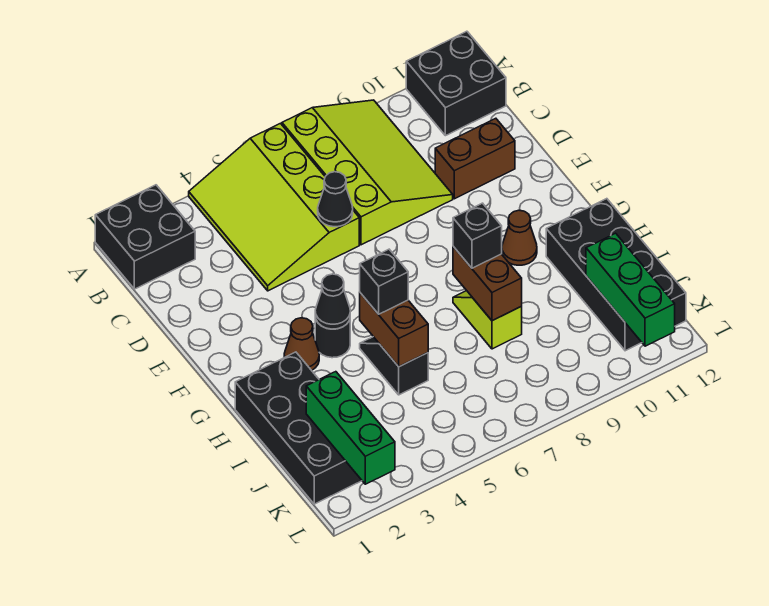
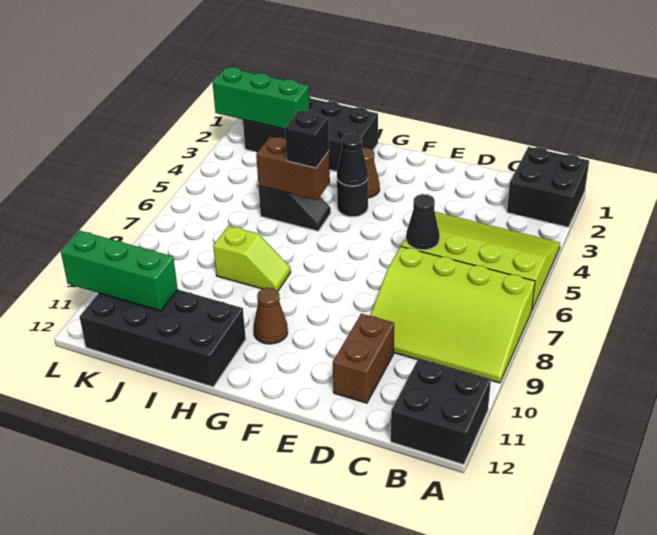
brown 1x2 brick [453,246,522,321] -> none
black 1x1 brick [453,203,502,268] -> none

